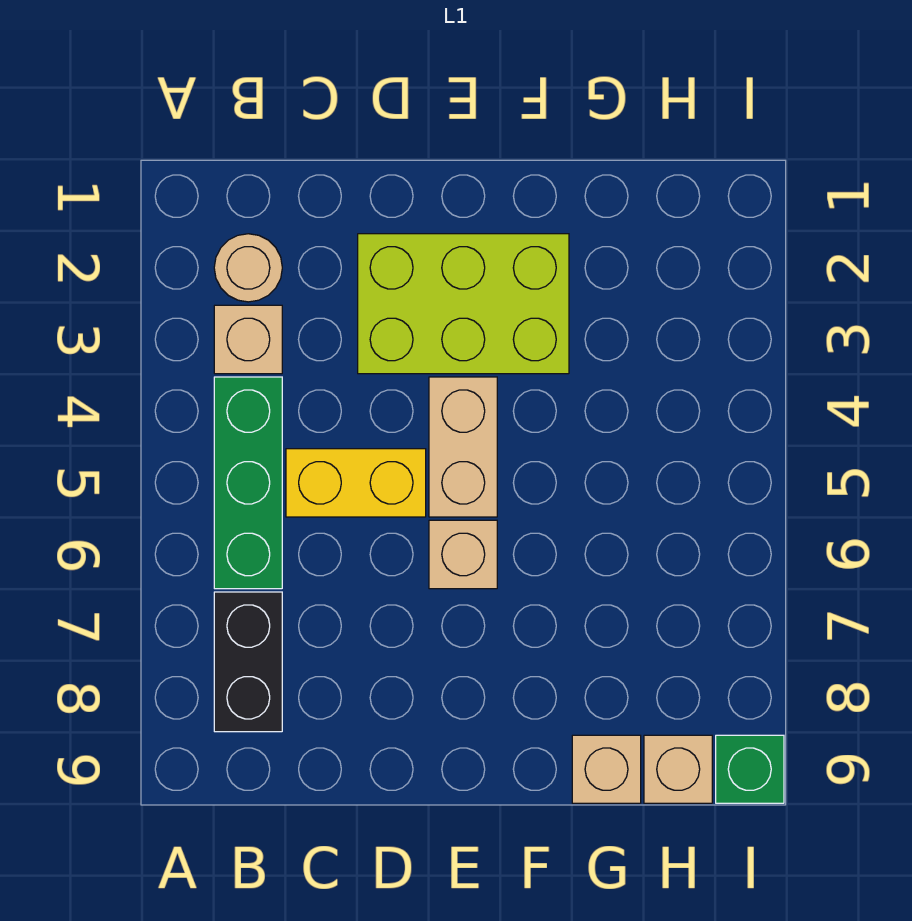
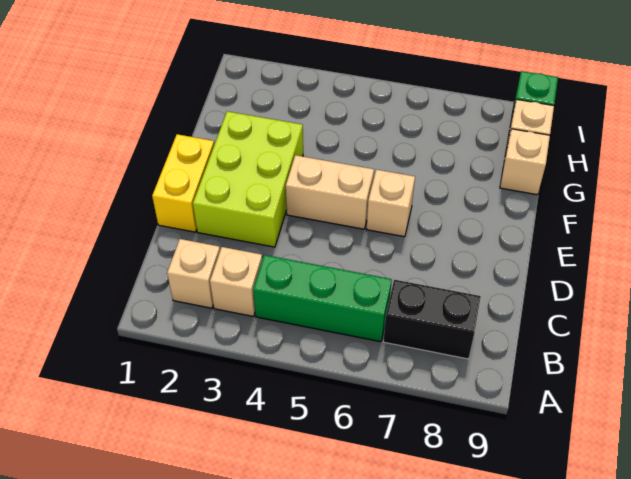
tan 1x1 round brick [214,234,282,302] -> tan 1x1 brick [167,239,220,308]
yellow 1x2 brick [286,449,426,517] -> yellow 1x2 brick moved to [152,134,214,232]

